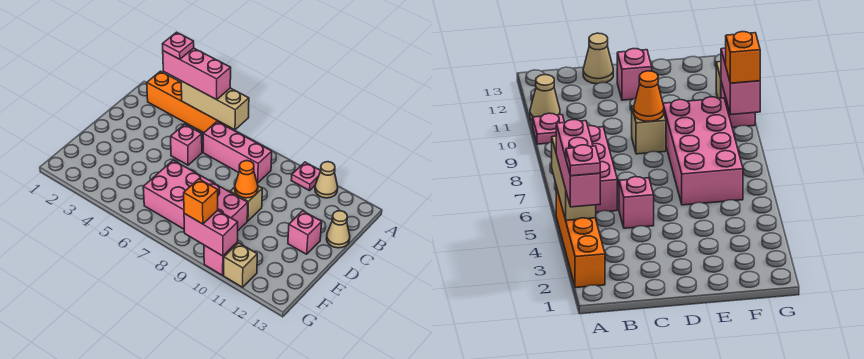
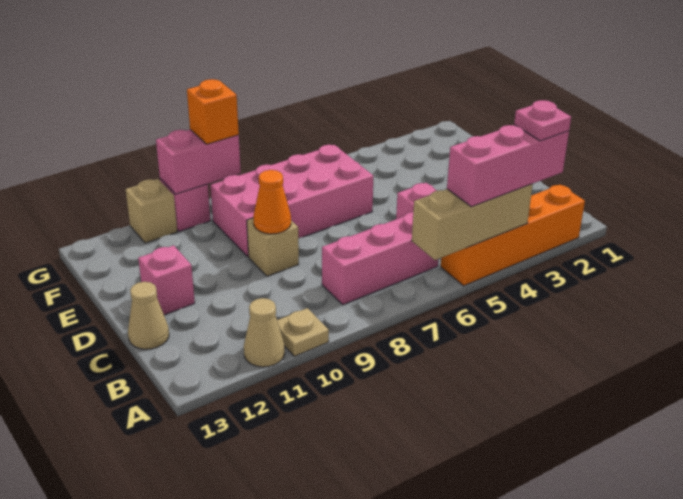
pink 1x1 plate [291,162,321,191] -> tan 1x1 plate [277,308,329,356]

